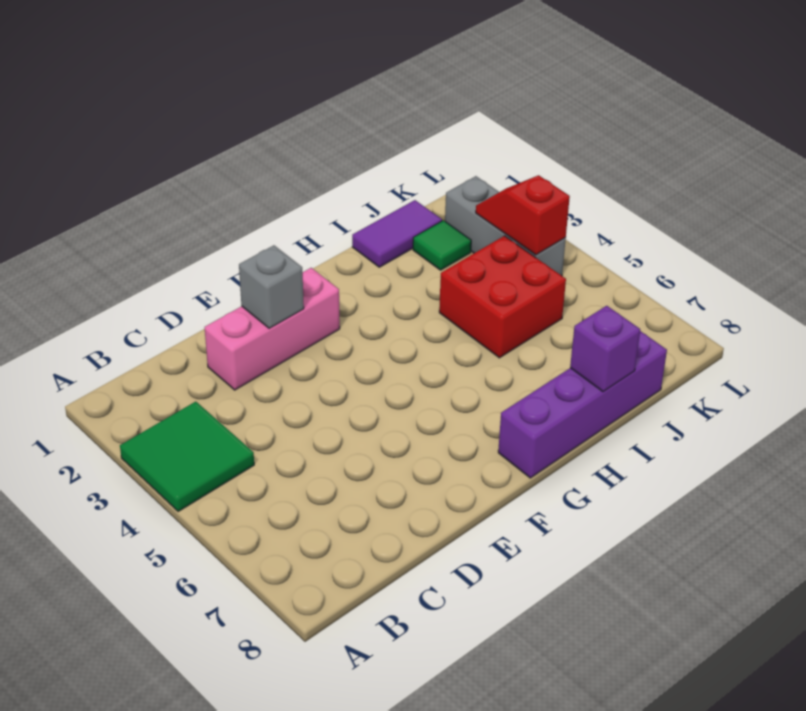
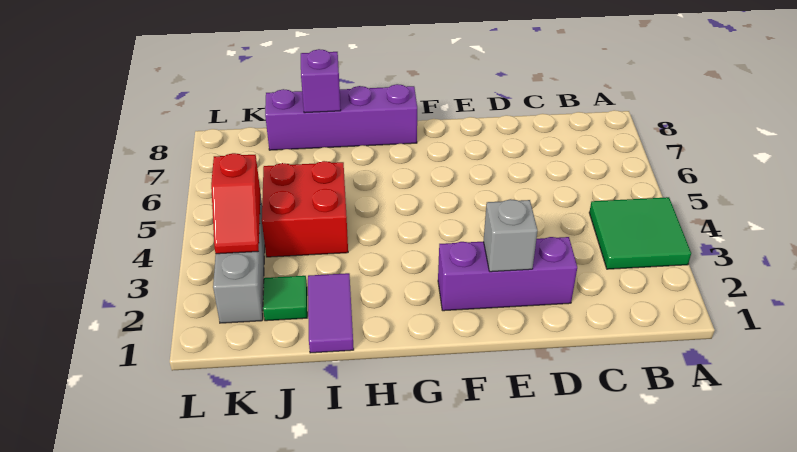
pink 1x3 brick [205,268,340,390] -> purple 1x3 brick [438,237,577,311]
purple 1x2 tile [352,200,442,267] -> purple 1x2 tile turned to [308,273,354,353]

